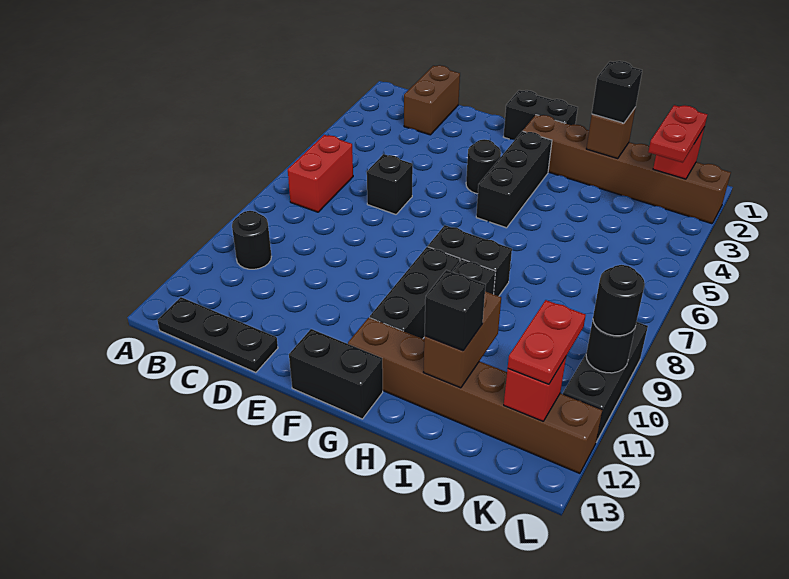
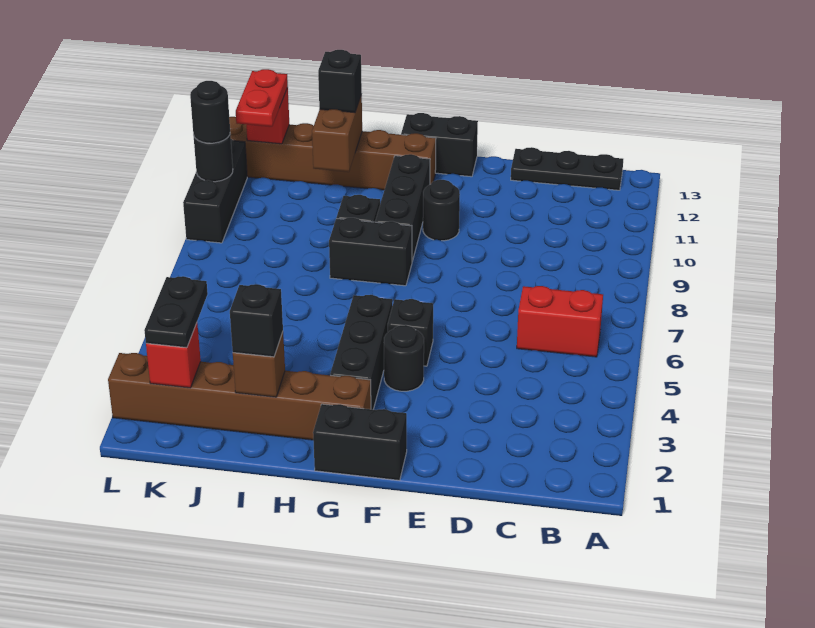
red 1x2 brick [288,135,353,212] -> red 1x2 brick turned to [517,286,603,357]
black 1x1 round brick [232,211,271,269] -> black 1x1 round brick moved to [423,180,460,241]
brown 1x2 brick [404,65,460,135] -> none
black 1x1 brick [367,154,413,214] -> black 1x1 brick moved to [388,299,433,366]
red 1x2 plate [648,105,707,163] -> black 1x2 plate [144,276,208,348]

